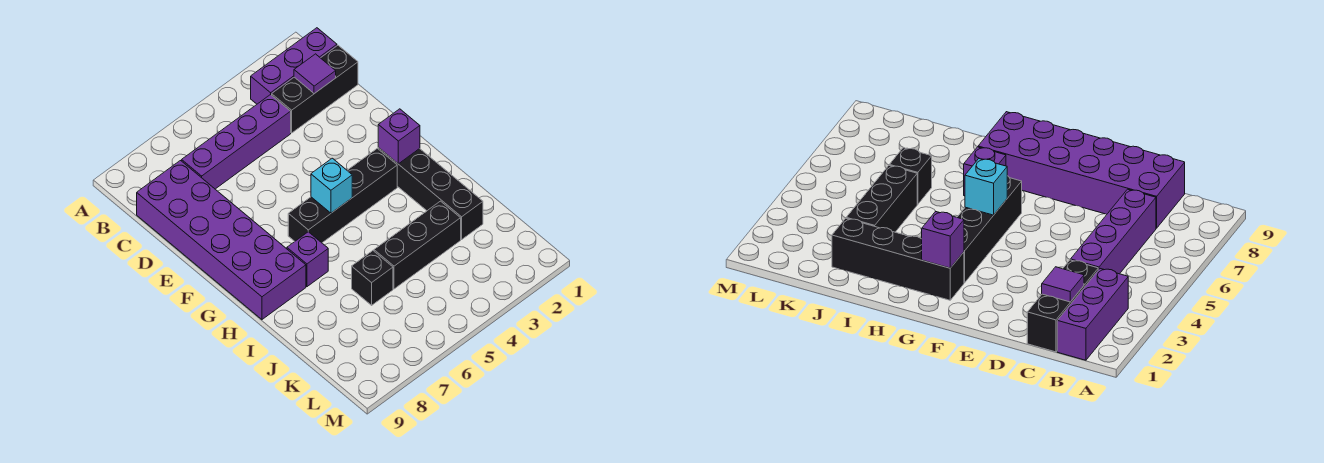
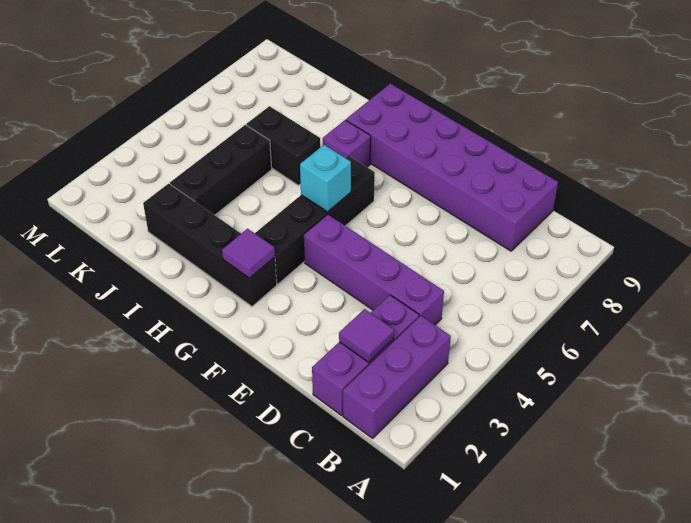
black 1x3 brick [272,46,358,133] -> purple 1x3 brick [312,295,419,415]
purple 1x4 brick [182,94,291,189] -> purple 1x4 brick turned to [304,214,444,325]
purple 1x1 brick [378,109,420,164] -> purple 1x1 tile [222,229,275,278]
black 1x1 brick [352,251,393,305] -> black 1x2 brick [246,106,320,185]

